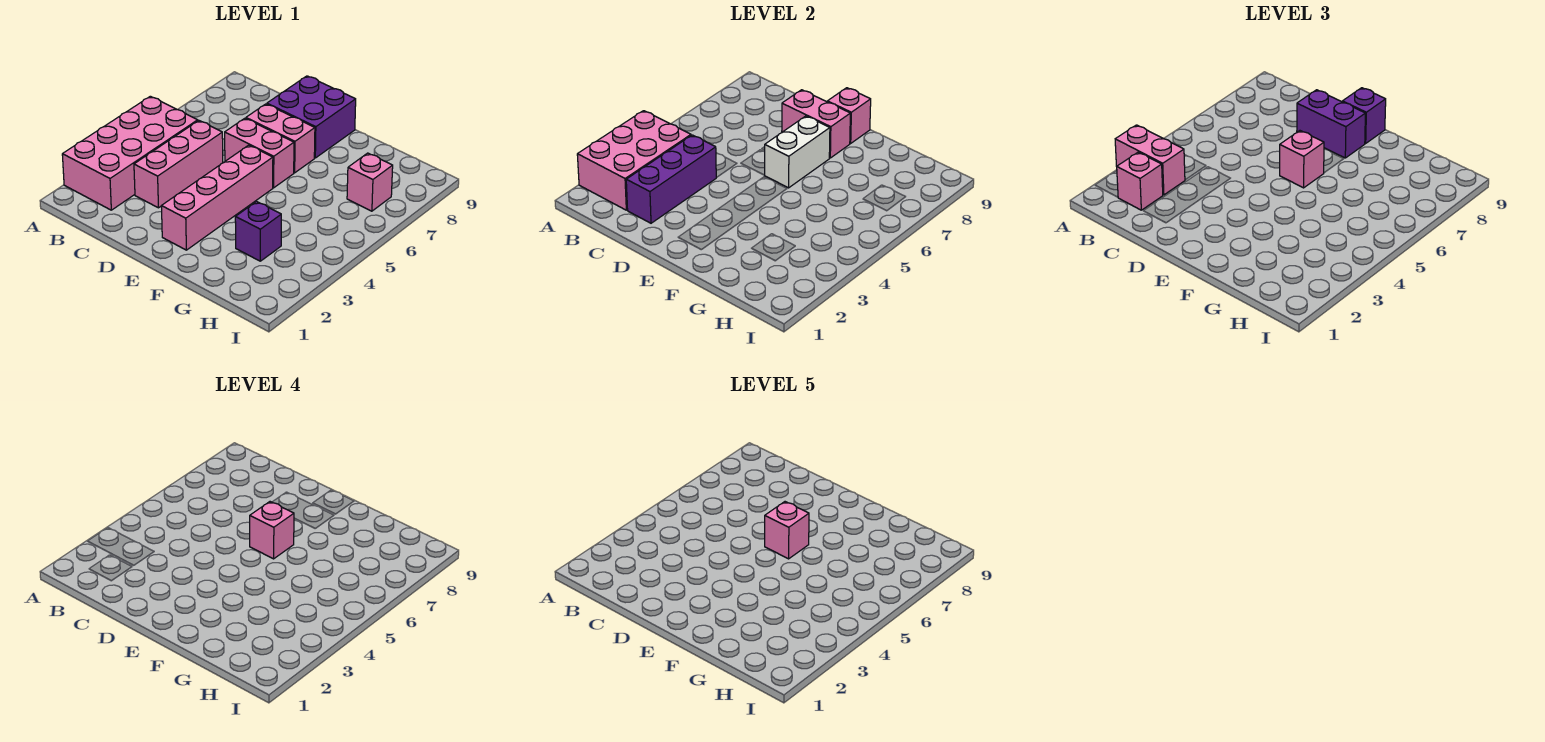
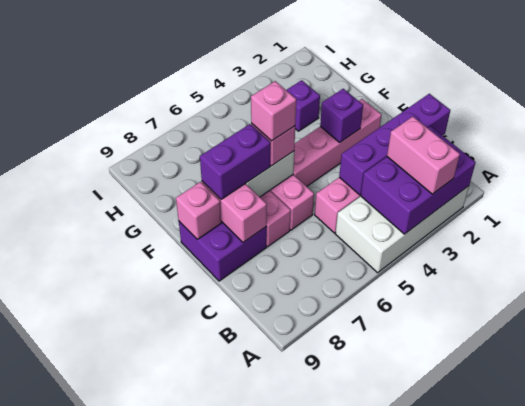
pink 2x4 brick [62,96,198,210] -> white 2x4 brick [335,186,469,273]
pink 2x3 brick [577,111,691,210] -> purple 2x3 brick [361,126,476,234]
pink 1x1 brick [1117,152,1163,210] -> none
purple 1x3 brick [626,135,717,223] -> purple 1x4 brick [339,94,450,195]
purple 1x2 brick [1297,90,1365,158] -> purple 1x2 brick turned to [200,124,270,199]
pink 1x1 brick [765,502,809,559] -> none
purple 1x1 brick [1342,88,1386,143] -> purple 1x1 brick moved to [320,89,363,142]
pink 1x1 brick [347,153,393,211] -> none

